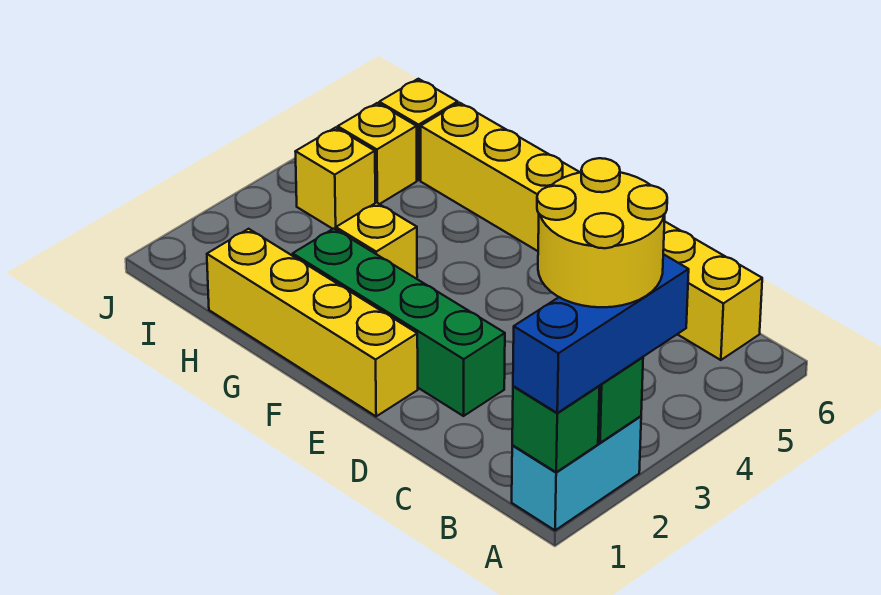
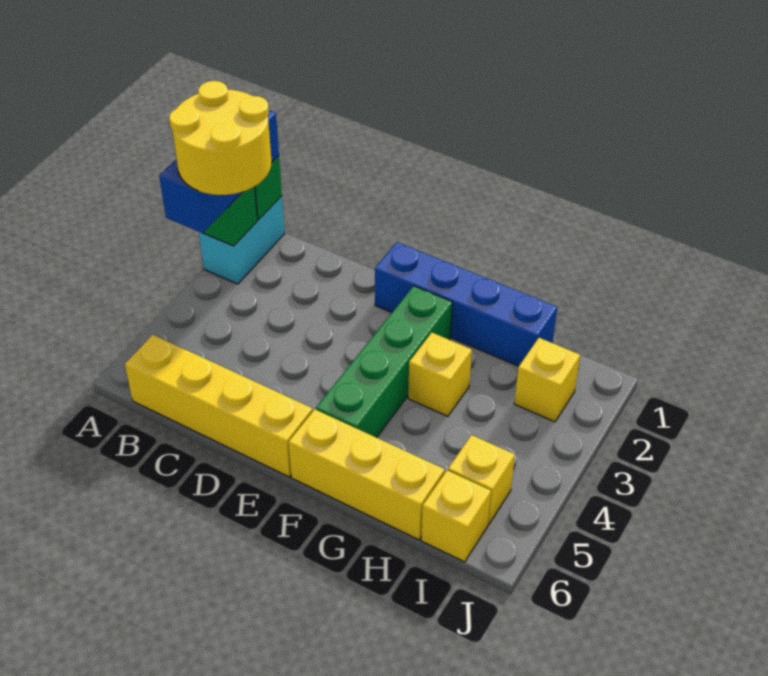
green 1x4 brick [293,229,505,416] -> green 1x4 brick turned to [316,286,452,438]
yellow 1x4 brick [207,229,418,416] -> blue 1x4 brick [375,242,557,366]
yellow 1x1 brick [295,128,375,229] -> yellow 1x1 brick moved to [514,338,580,422]

